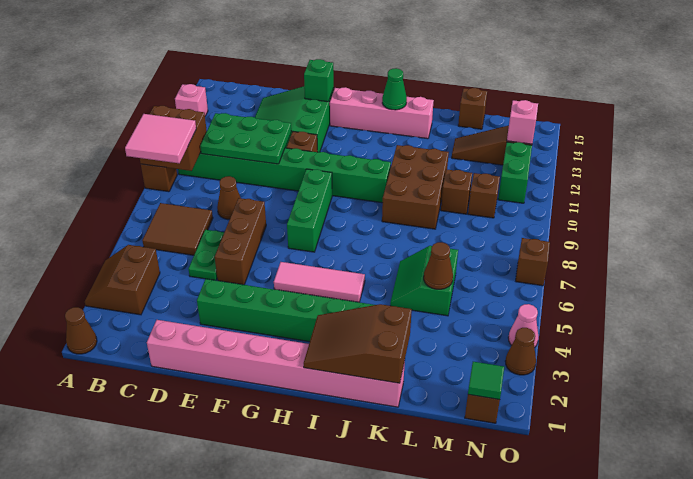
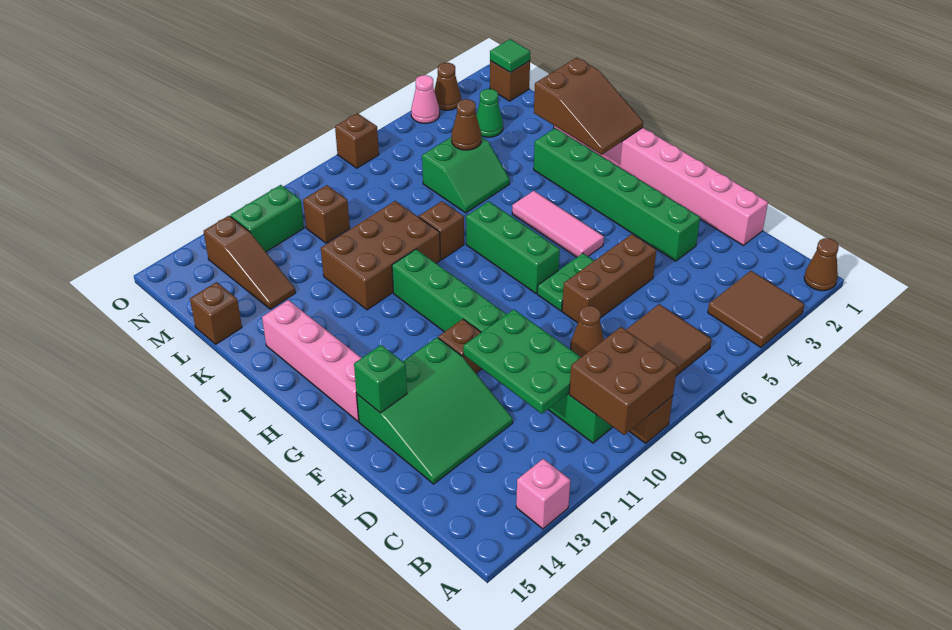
brown 2x2 slope [85,245,160,315] -> brown 2x2 tile [708,271,804,347]
pink 2x2 tile [125,114,196,163] -> none
green 1x2 plate [189,230,224,280] -> green 1x2 plate moved to [537,253,594,311]
green 1x3 brick [287,169,332,252] -> green 1x3 brick turned to [466,201,560,294]
green 1x1 cone [382,68,407,110] -> green 1x1 cone moved to [476,89,503,137]
brown 1x1 brick [441,170,472,214] -> brown 1x1 brick moved to [419,201,464,260]
pink 1x1 brick [507,100,538,144] -> none

